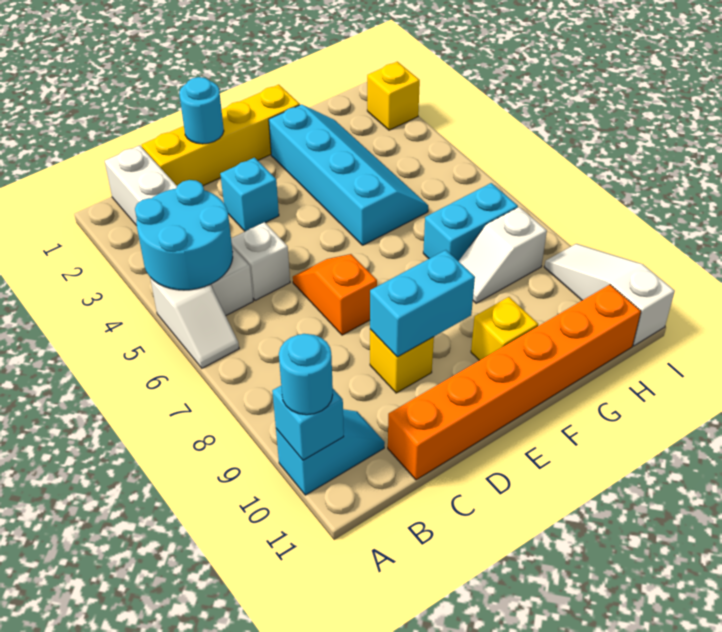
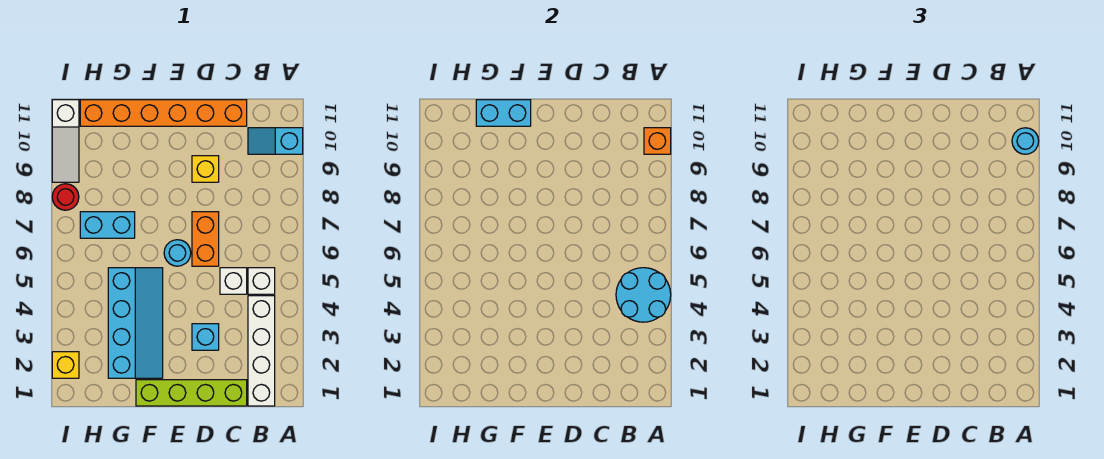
white 1x2 slope [150,277,239,368] -> none
cyan 1x1 brick [272,386,344,460] -> orange 1x1 brick [644,128,671,154]
yellow 1x4 brick [142,85,300,186] -> lime 1x4 brick [136,380,247,406]
cyan 1x1 round brick [179,77,224,144] -> cyan 1x1 round brick moved to [164,240,191,266]
orange 1x2 slope [293,254,377,335] -> orange 1x2 brick [192,212,219,266]
cyan 1x2 brick [370,250,475,357] -> cyan 1x2 brick moved to [476,100,531,126]
cyan 2x4 slope [269,104,428,245] -> cyan 2x4 slope turned to [108,268,163,378]
yellow 1x1 brick [471,297,538,360] -> none
white 1x2 slope [459,207,547,303] -> none
none -> red 1x1 round brick [52,184,79,210]

